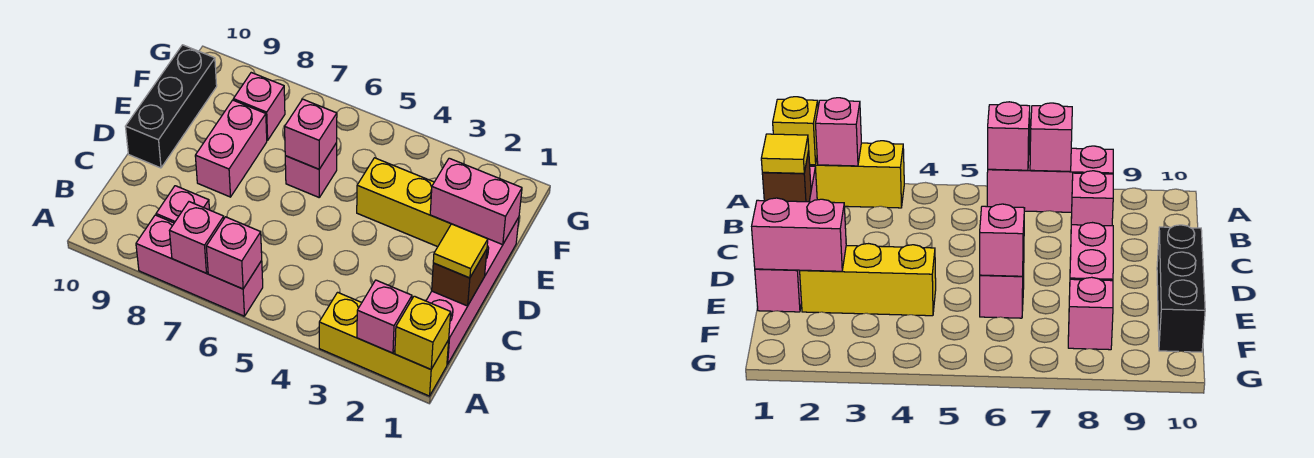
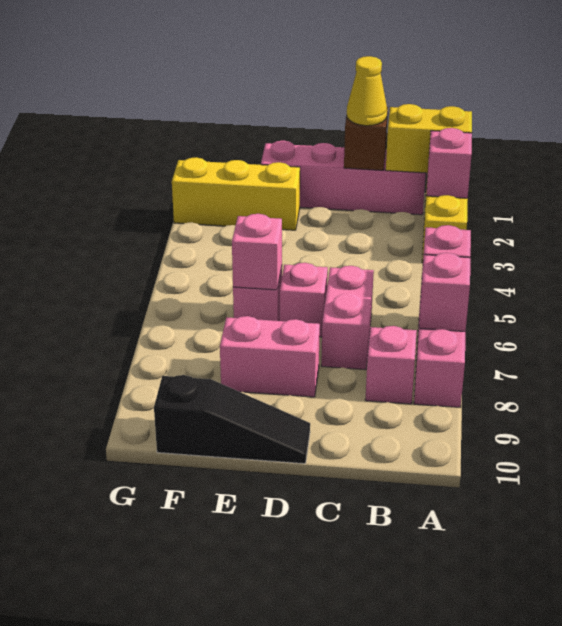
yellow 1x1 brick [395,296,451,369] -> yellow 1x2 brick [386,104,472,173]
yellow 1x1 tile [433,224,488,278] -> yellow 1x1 cone [347,56,387,126]
black 1x3 brick [125,45,217,168] -> black 1x3 slope [154,375,310,464]
pink 1x2 brick [430,158,522,245] -> pink 1x2 brick moved to [321,266,374,370]
yellow 1x3 brick [357,158,451,247] -> yellow 1x3 brick turned to [172,157,300,230]
pink 1x1 brick [233,73,285,140] -> pink 1x1 brick moved to [280,263,328,337]

